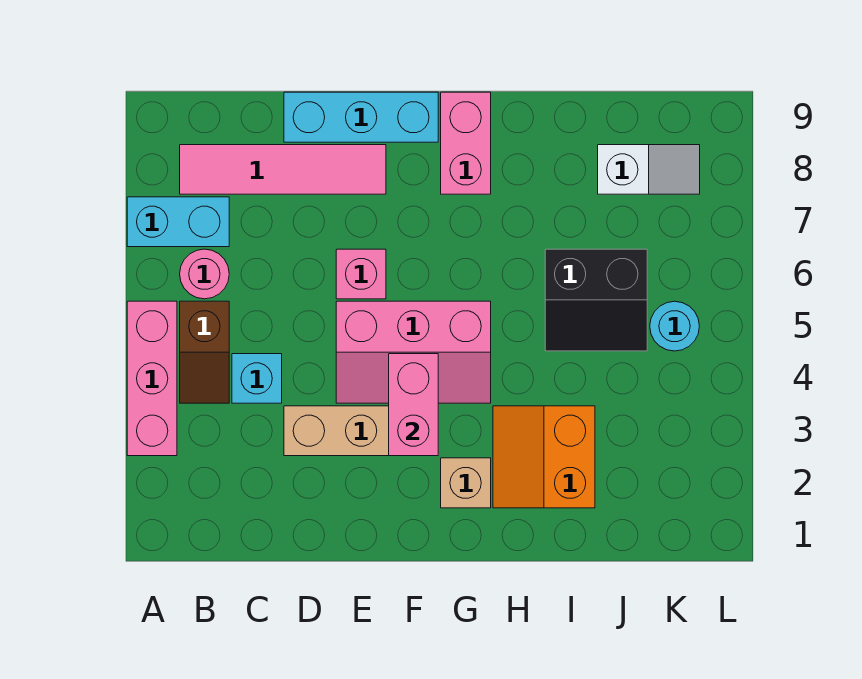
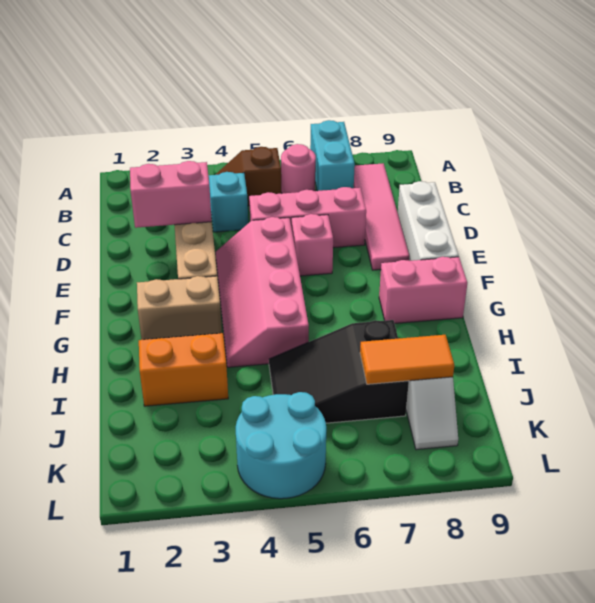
pink 1x3 brick [127,301,177,456] -> pink 1x3 brick moved to [249,187,366,248]
cyan 1x3 brick [284,92,438,142] -> white 1x3 brick [398,181,459,261]
pink 2x3 slope [336,301,491,403] -> pink 2x4 slope [216,217,309,367]
pink 1x2 brick [389,354,438,456] -> pink 1x2 brick moved to [130,161,212,228]
tan 1x1 brick [441,458,491,508] -> tan 1x2 brick [137,276,222,340]
black 2x2 slope [545,249,647,351] -> black 2x3 slope [269,320,409,423]
none -> orange 1x2 tile [360,335,454,384]
cyan 1x1 round brick [650,301,699,351] -> cyan 2x2 round brick [236,392,326,499]

